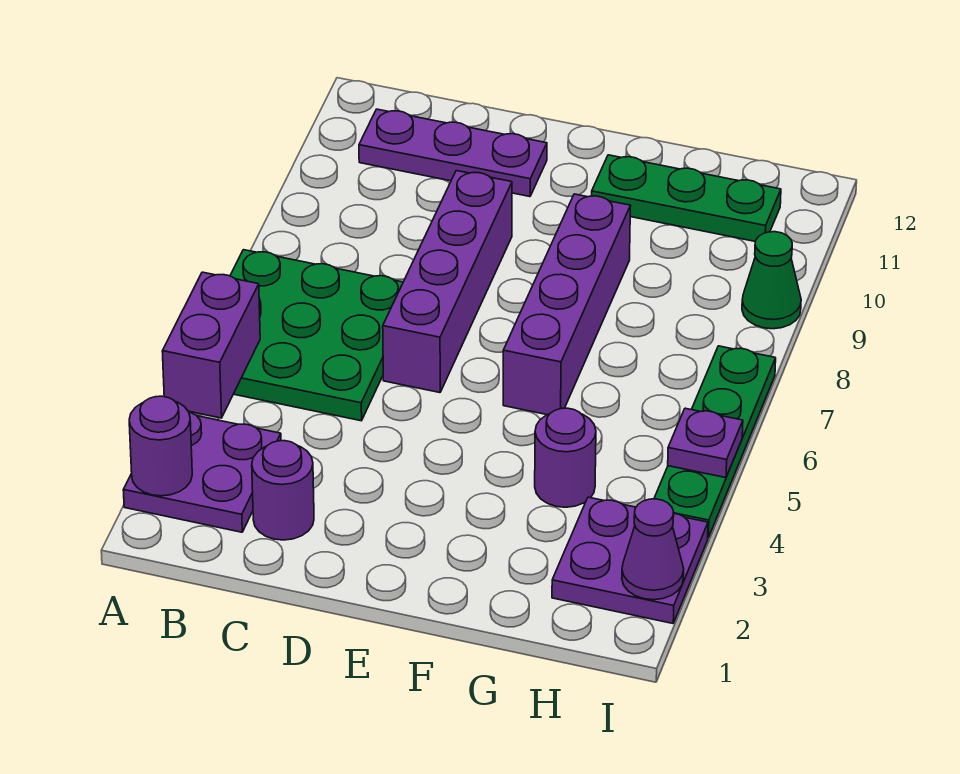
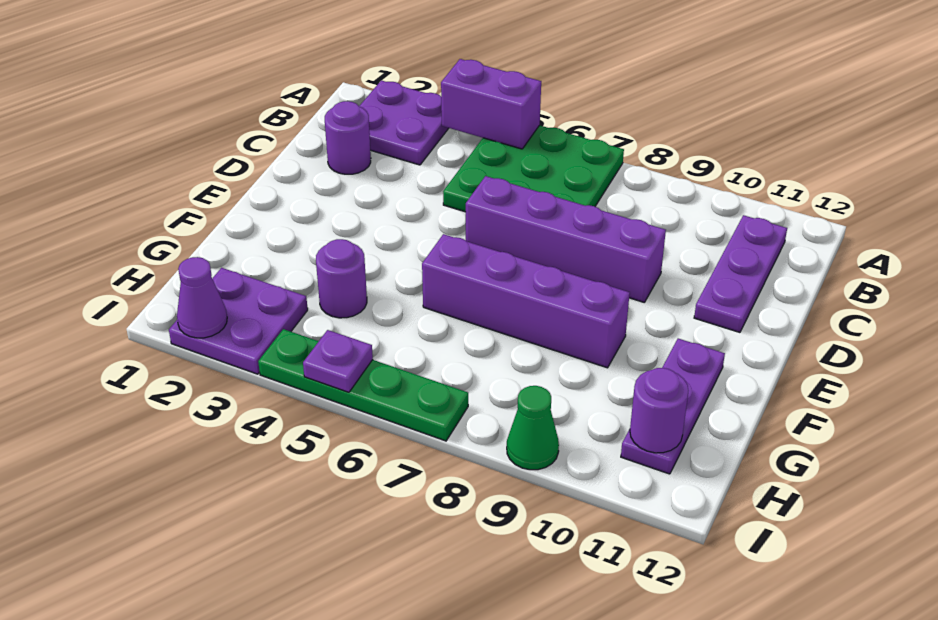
purple 1x1 round brick [129,396,192,496] -> purple 1x1 round brick moved to [630,368,689,453]
green 1x3 plate [592,155,781,242] -> purple 1x3 plate [621,339,725,474]

